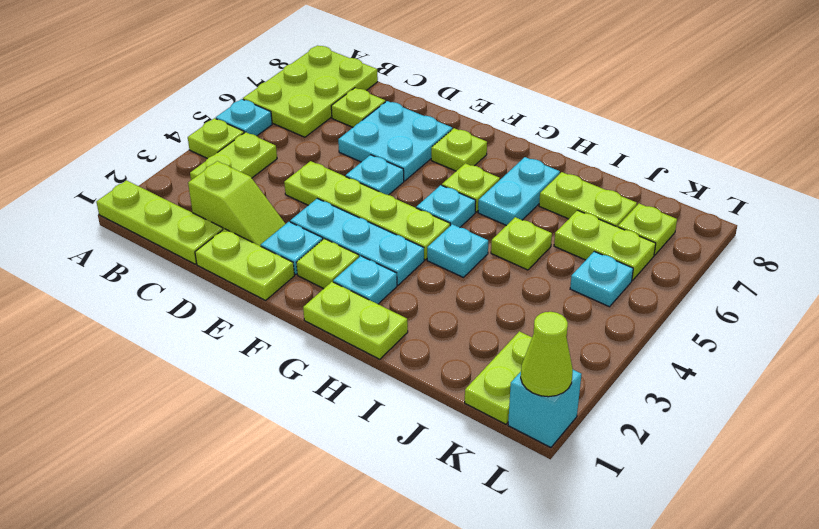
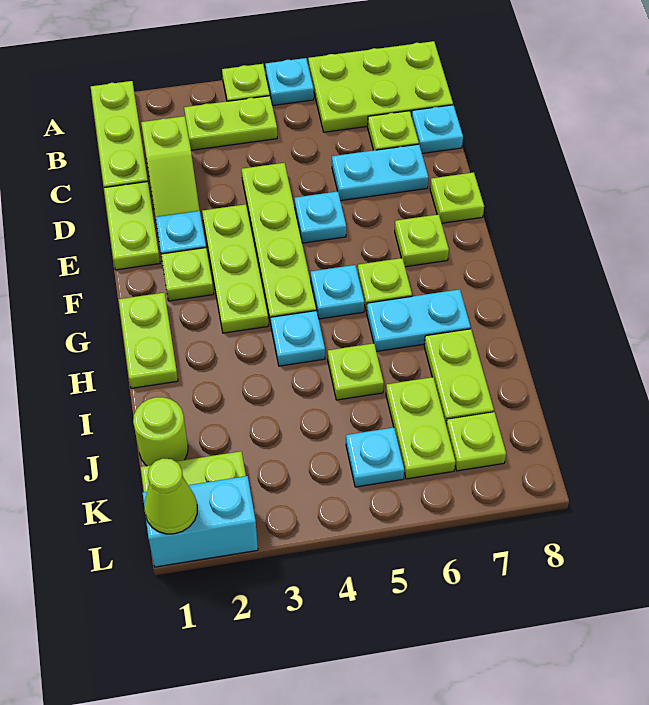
cyan 2x2 plate [338,101,452,181] -> cyan 1x2 plate [332,144,429,201]
cyan 1x3 plate [290,199,424,285] -> lime 1x3 plate [202,204,269,333]
none -> lime 1x1 plate [430,172,484,223]
cyan 1x1 plate [333,256,397,304] -> cyan 1x1 plate moved to [412,105,463,153]
none -> lime 1x1 round brick [133,397,188,466]
cyan 1x1 brick [508,370,582,447] -> cyan 1x2 brick [143,476,258,567]

